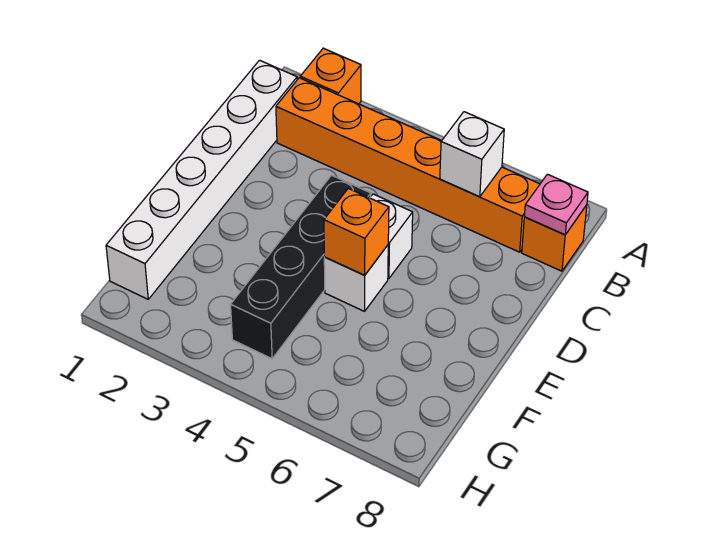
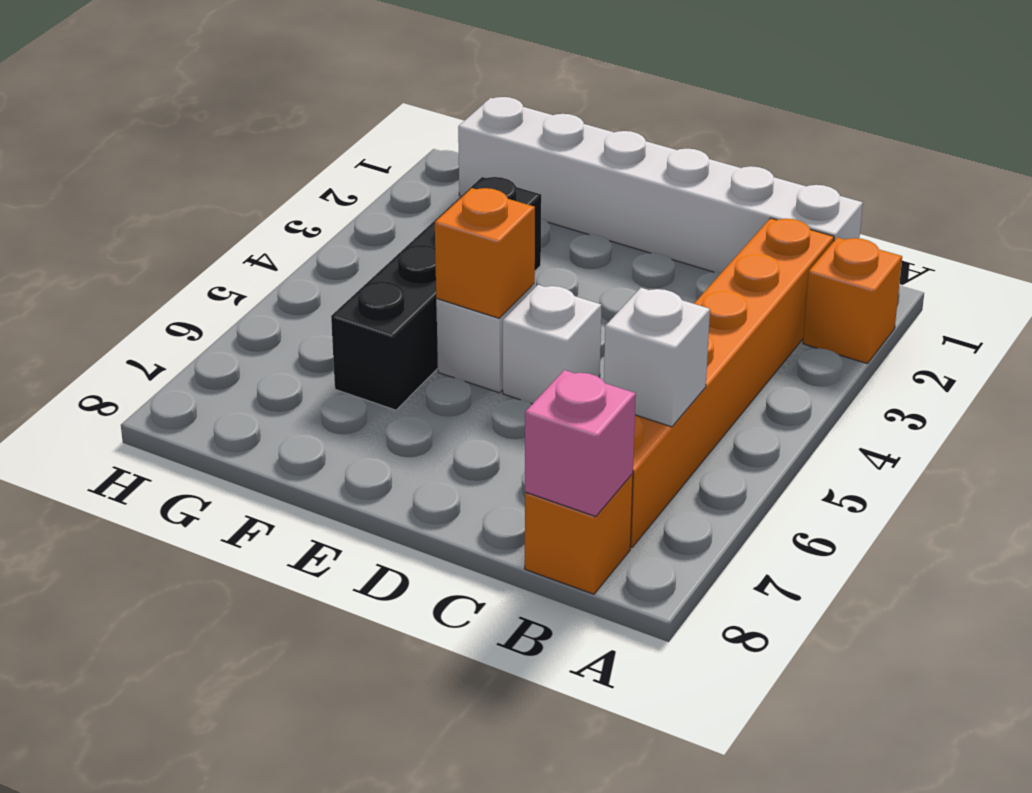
pink 1x1 plate [524,174,588,235] -> pink 1x1 brick [525,370,636,517]
black 1x4 brick [231,175,371,359] -> black 1x4 brick turned to [331,177,541,410]

